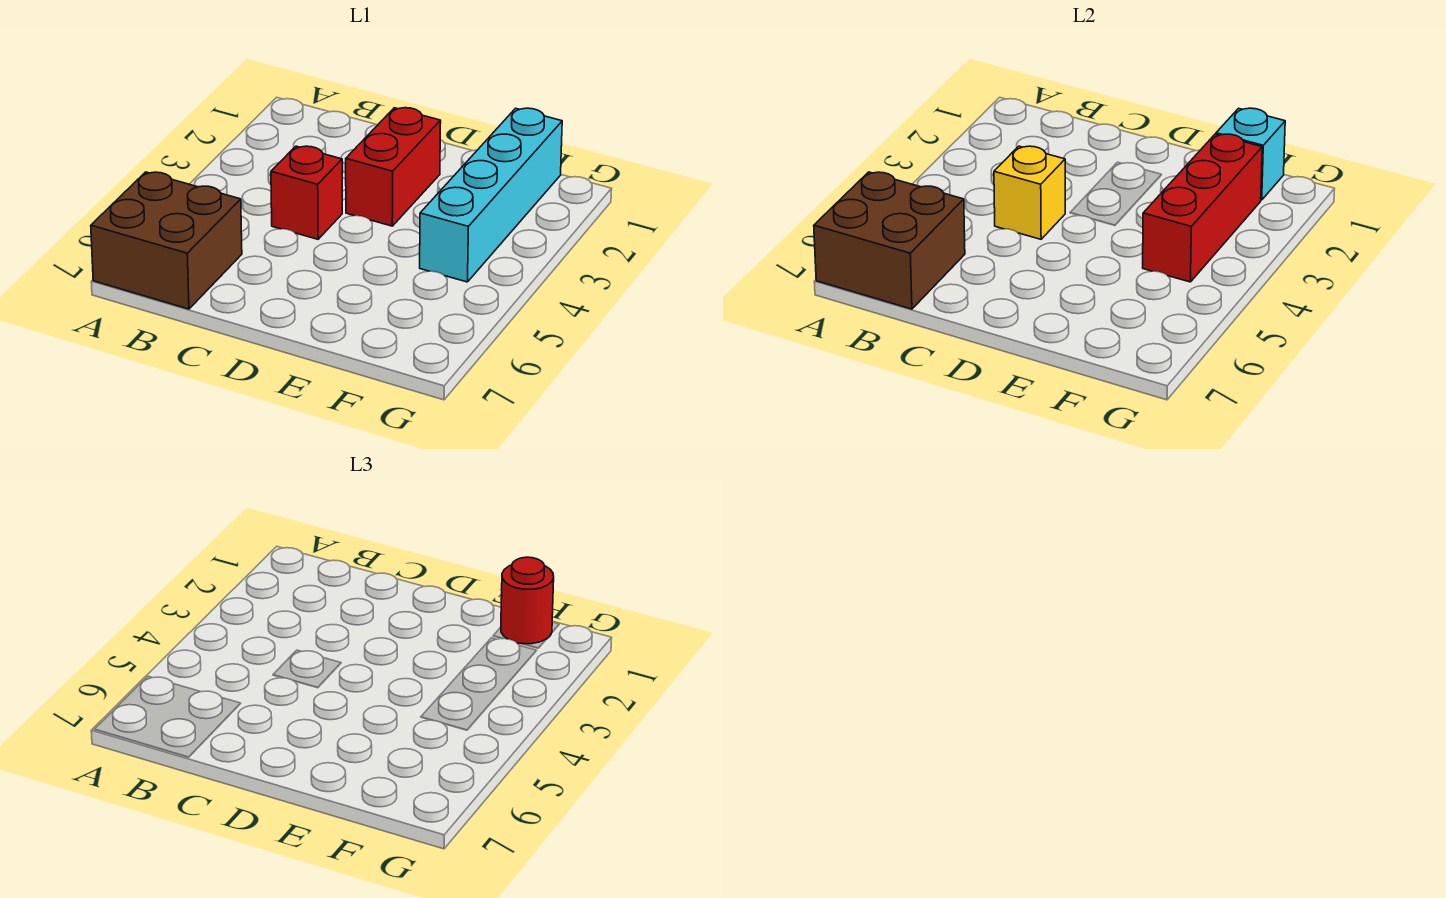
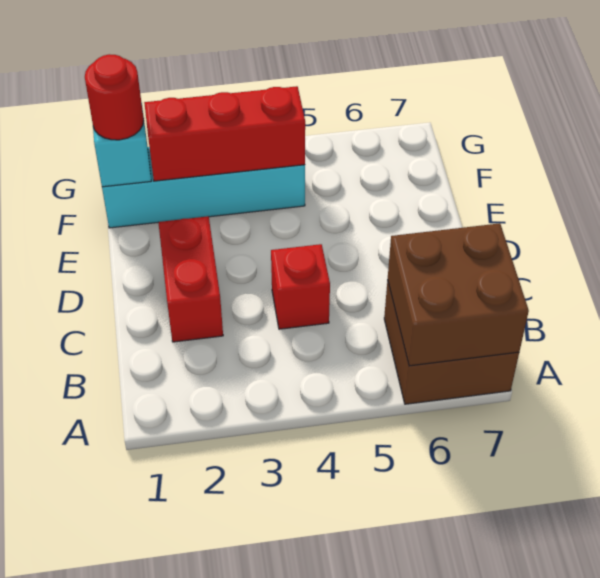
yellow 1x1 brick [994,146,1065,239] -> none
red 1x2 brick [346,108,441,226] -> red 1x2 brick turned to [158,216,223,342]

